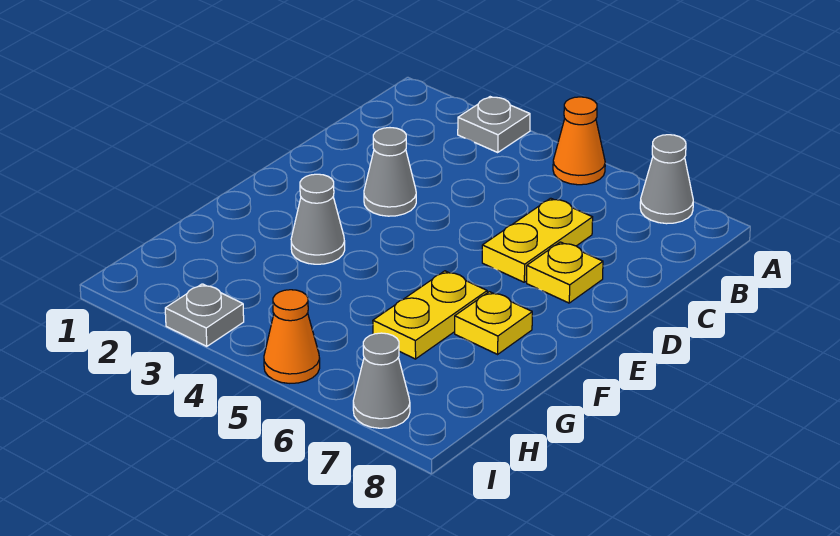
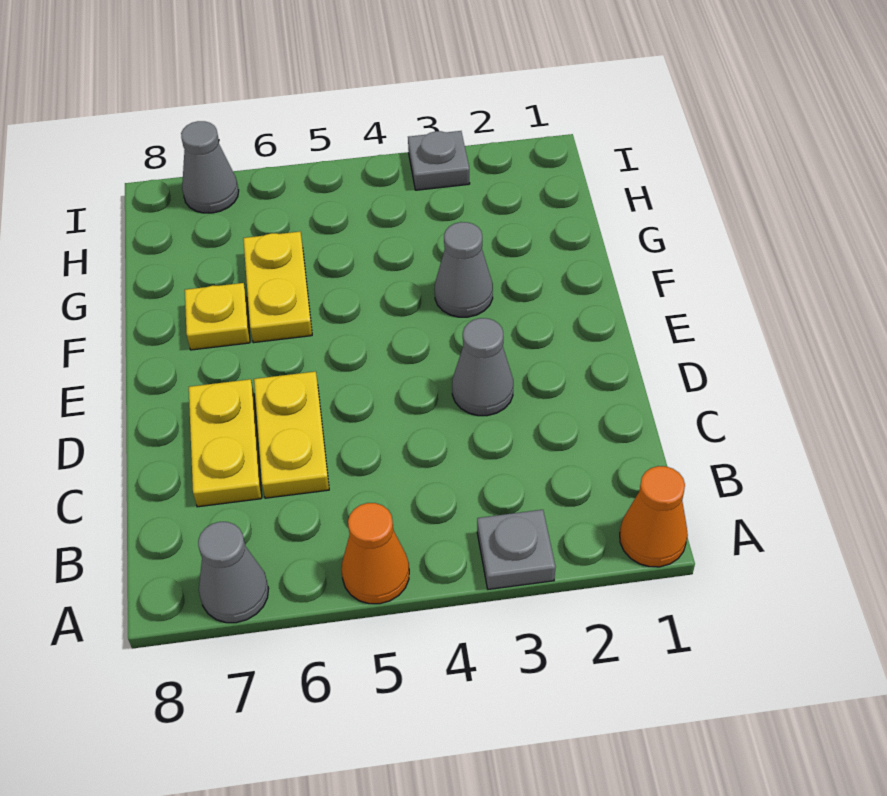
yellow 1x1 plate [527,242,603,303] -> yellow 1x2 plate [189,379,262,507]
orange 1x1 cone [264,290,320,383] -> orange 1x1 cone moved to [620,466,688,567]

